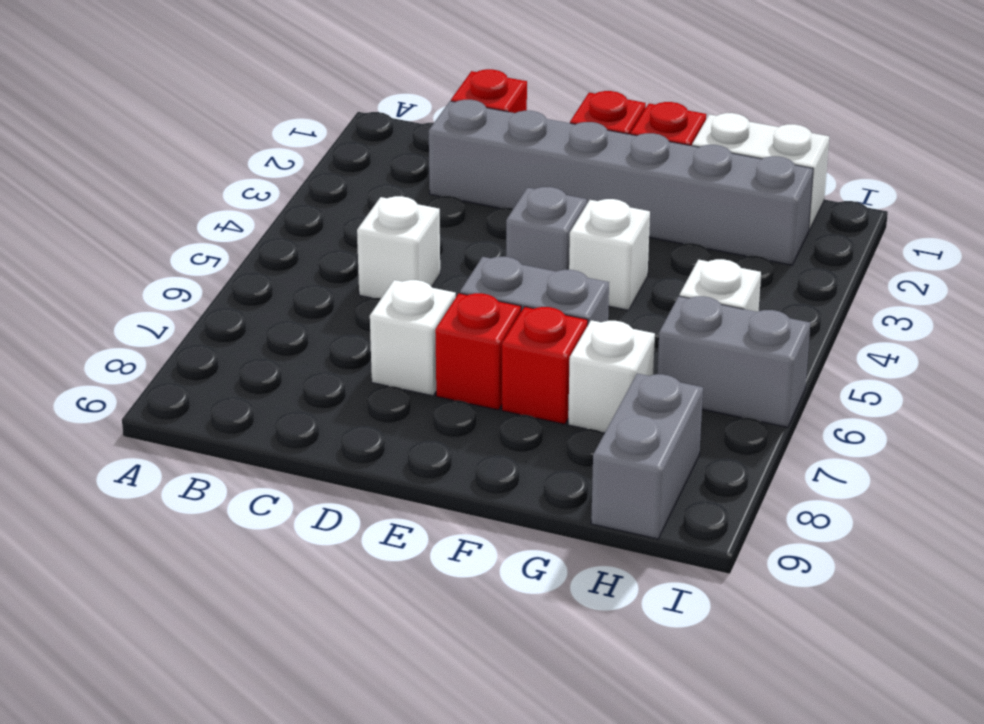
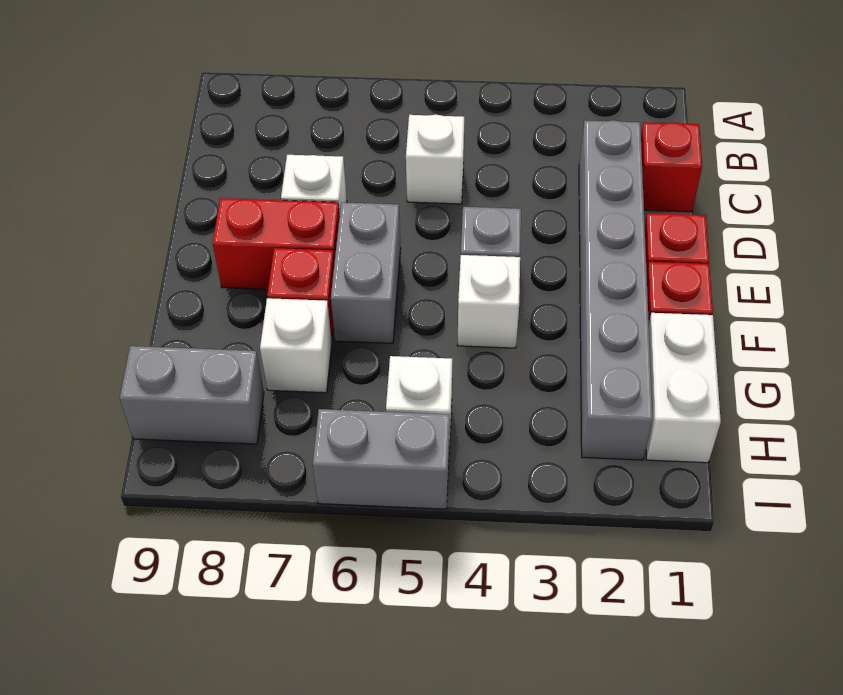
red 1x1 brick [435,293,521,410] -> red 1x2 brick [213,198,340,289]
grey 1x2 brick [657,296,810,427] -> grey 1x2 brick turned to [313,409,450,509]

